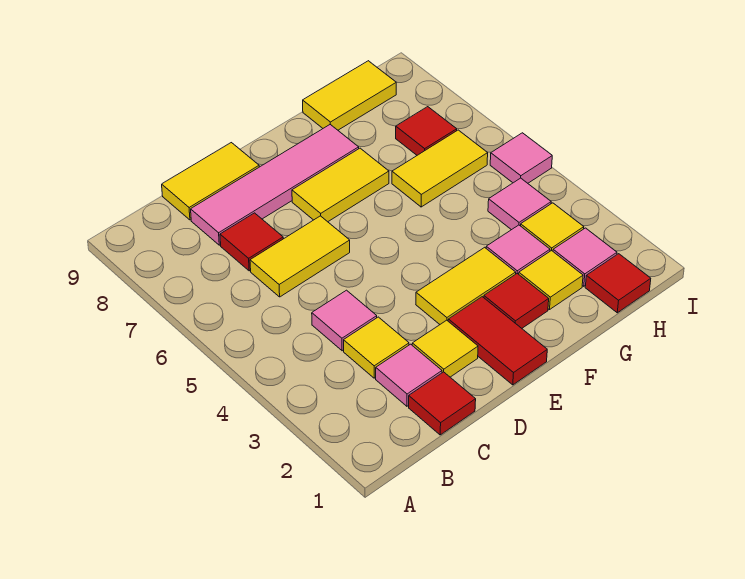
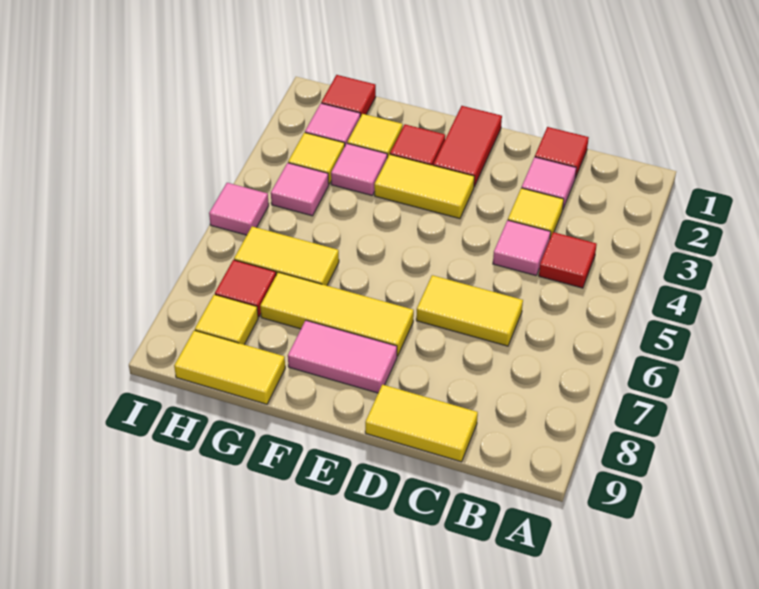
red 1x1 tile [220,213,283,271] -> red 1x1 tile moved to [539,232,597,288]
pink 1x4 tile [191,125,359,245] -> pink 1x2 tile [288,320,397,393]
yellow 1x1 tile [412,320,478,377] -> yellow 1x1 tile moved to [195,295,258,345]
yellow 1x2 tile [292,148,389,222] -> yellow 1x3 tile [260,272,414,356]

